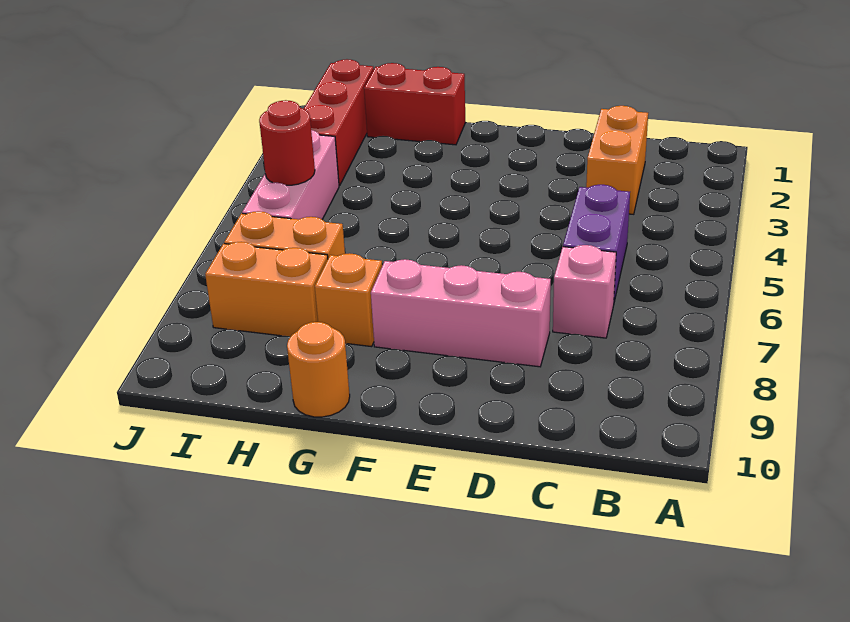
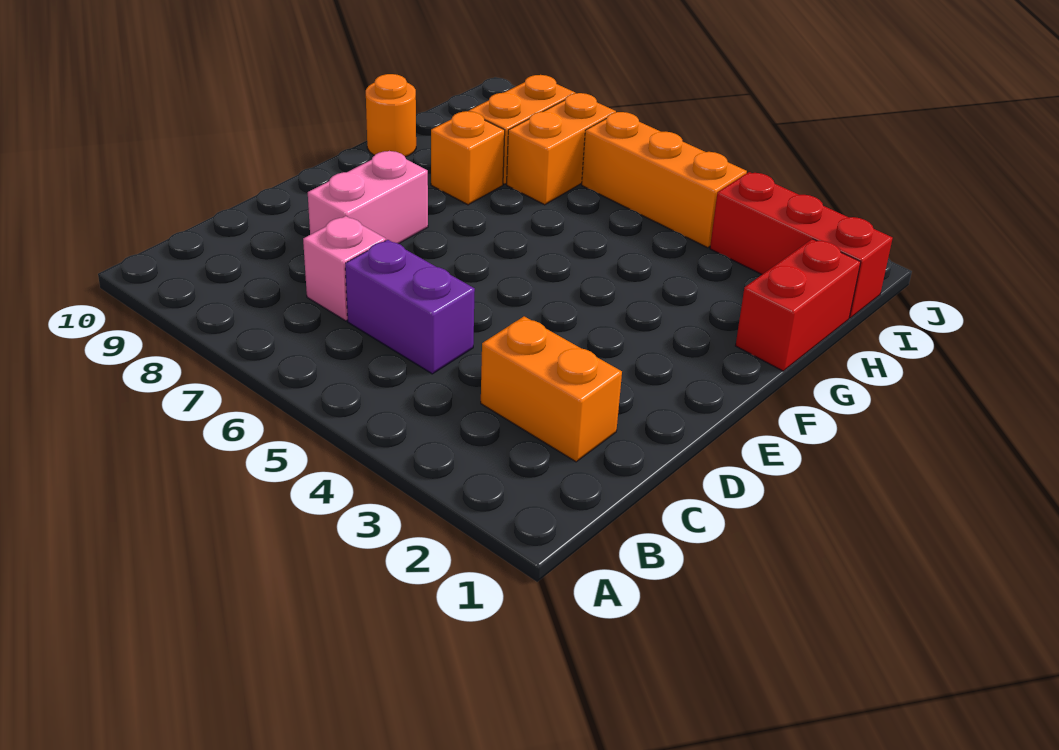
pink 1x3 brick [371,259,551,367] -> pink 1x2 brick [308,151,428,244]
pink 1x3 brick [242,130,339,219] -> orange 1x3 brick [582,112,747,248]
red 1x1 round brick [259,100,315,185] -> none

